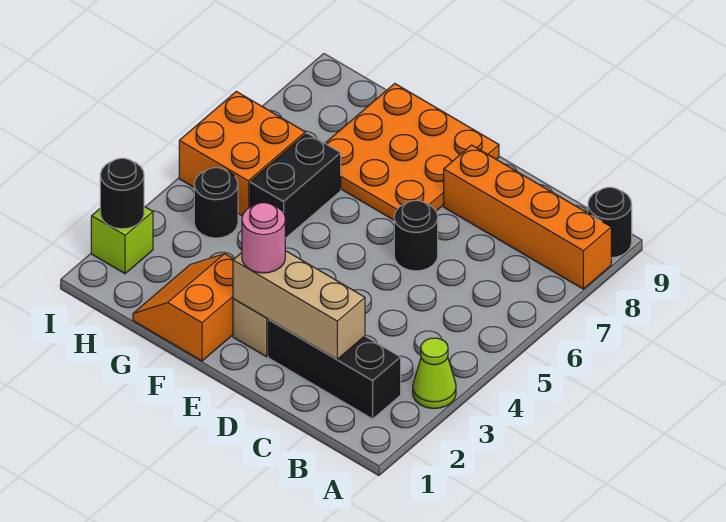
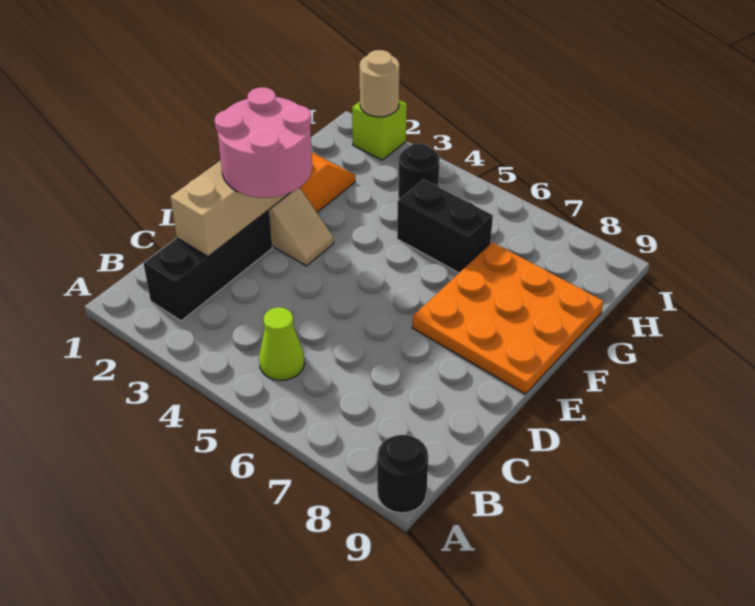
lime 1x1 cone [413,338,456,408] -> lime 1x1 cone moved to [259,307,305,380]
orange 1x4 brick [444,145,611,289] -> none
black 1x1 round brick [394,201,438,271] -> none
pink 1x1 round brick [242,203,285,273] -> pink 2x2 round brick [215,87,312,198]
orange 2x2 brick [179,92,305,216] -> none
black 1x1 round brick [100,158,144,229] -> tan 1x1 round brick [360,50,399,117]

